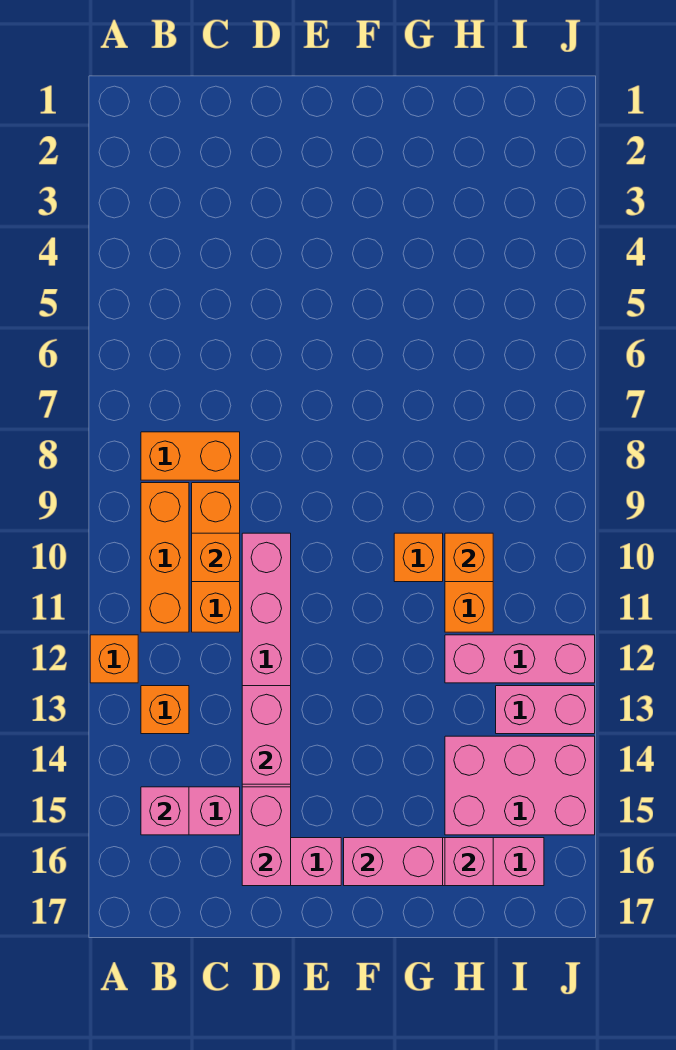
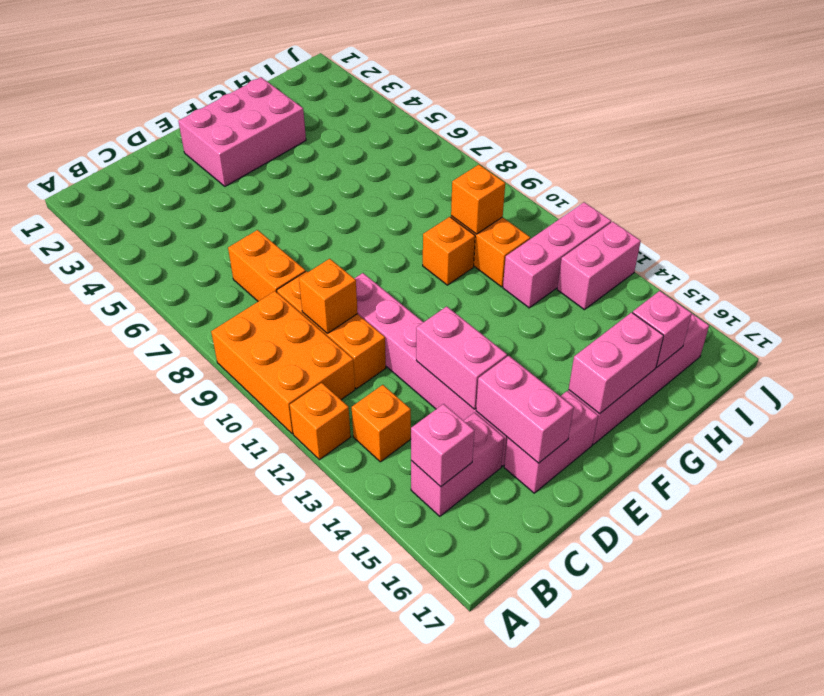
orange 1x2 brick [141,432,240,480] -> orange 1x2 brick turned to [228,230,306,301]
orange 1x3 brick [141,483,189,632] -> orange 2x3 brick [211,291,355,434]
pink 2x3 brick [445,736,595,835] -> pink 2x3 brick moved to [178,77,306,186]

